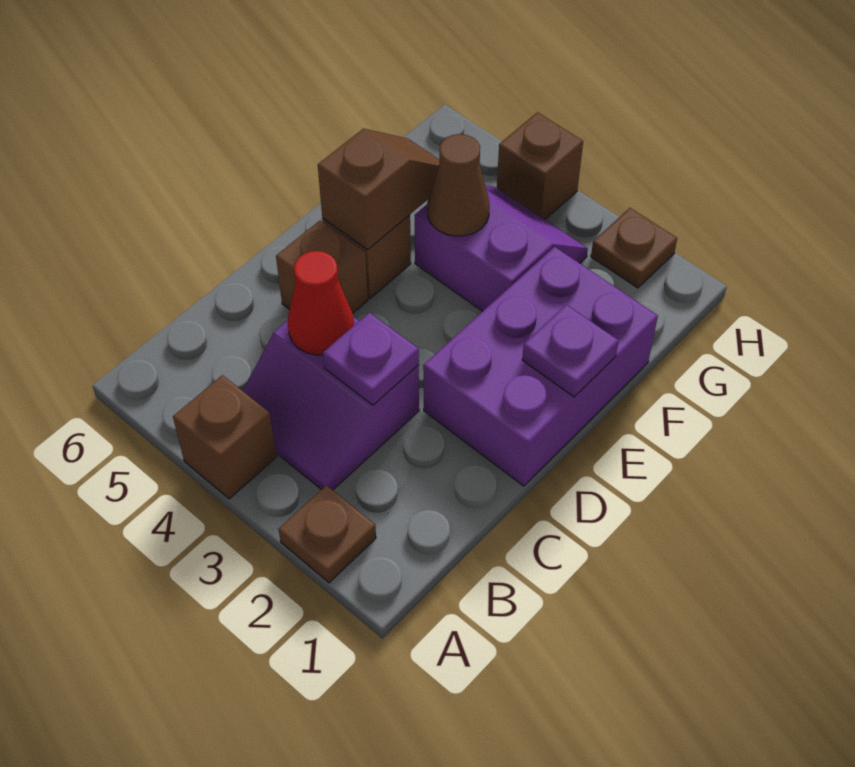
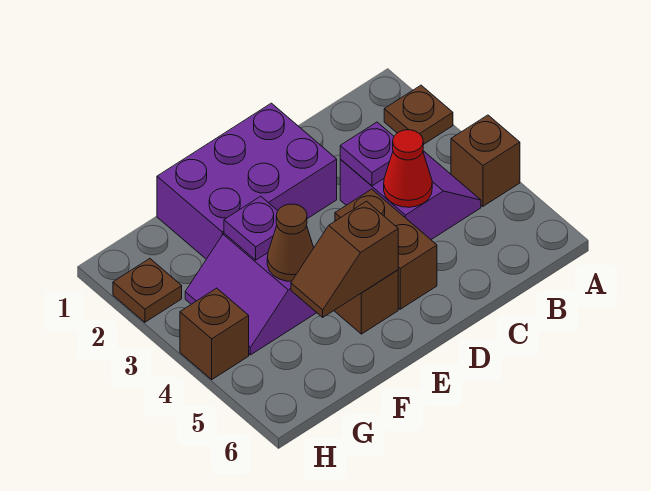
brown 1x1 brick [276,220,368,313] -> brown 1x2 brick [335,189,437,309]
purple 1x1 plate [522,305,619,397] -> purple 1x1 plate moved to [224,196,278,260]

